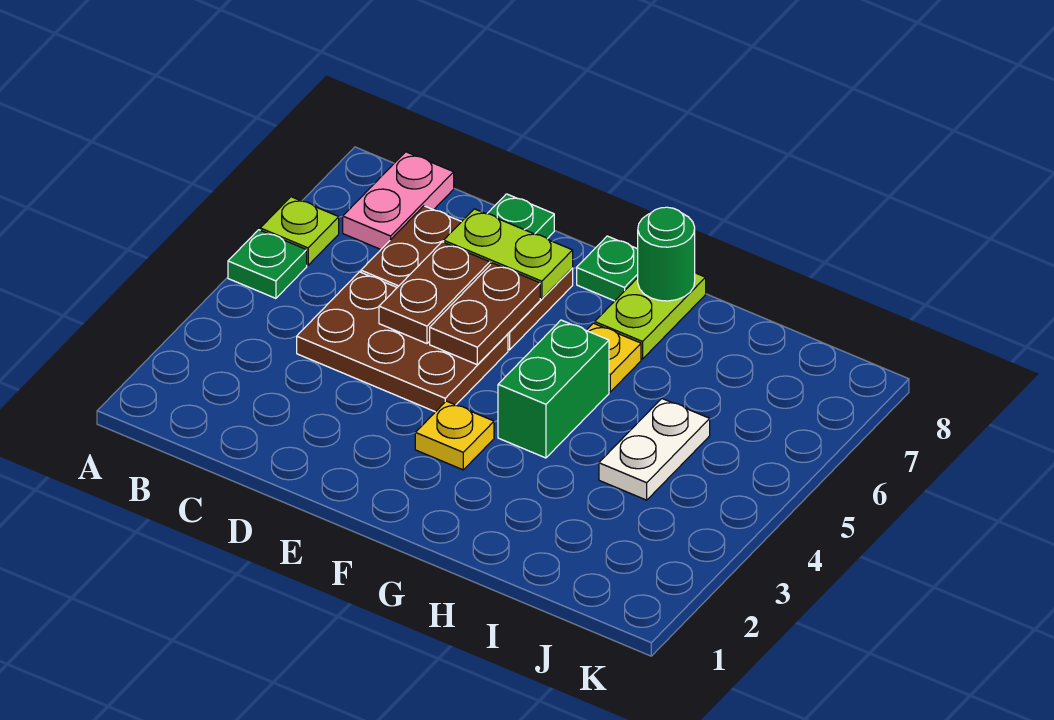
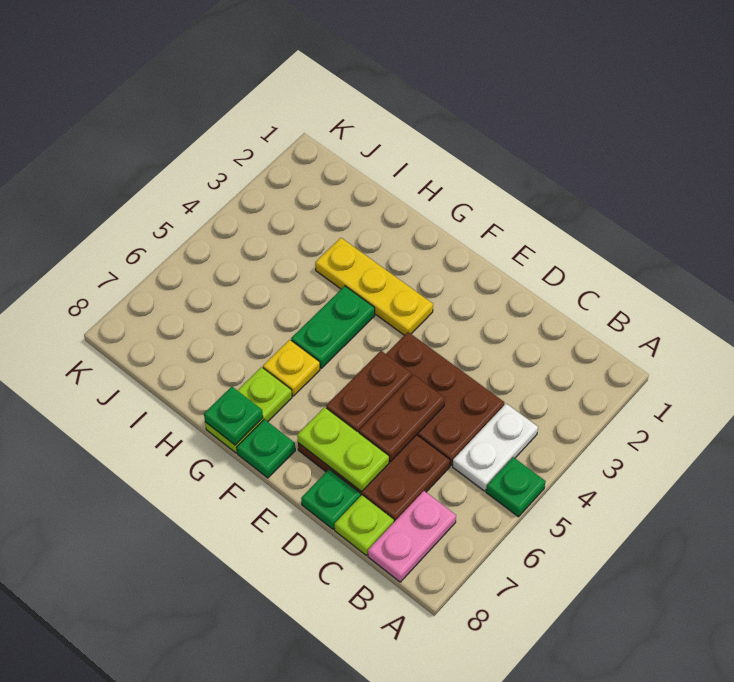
lime 1x1 plate [260,197,339,265] -> lime 1x1 plate moved to [335,495,394,555]
yellow 1x1 plate [415,401,494,470] -> yellow 1x3 plate [315,238,433,335]
green 1x2 brick [498,320,609,458] -> green 1x2 plate [291,286,375,368]
green 1x1 round brick [638,207,695,301] -> green 1x1 plate [204,387,263,445]
white 1x2 plate [599,399,710,500] -> white 1x2 plate moved to [453,404,538,491]

